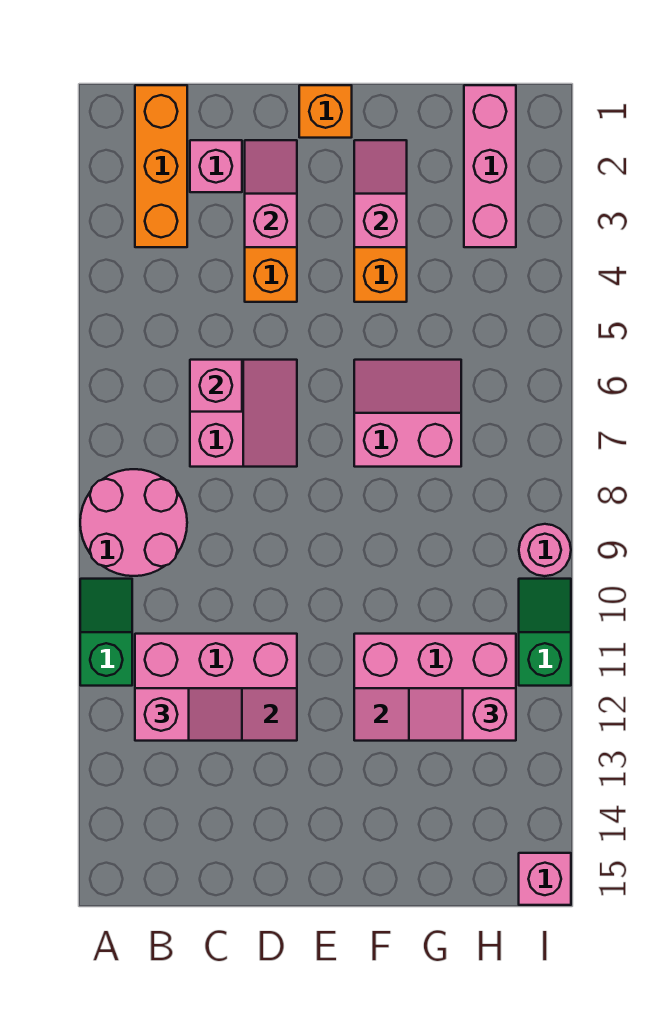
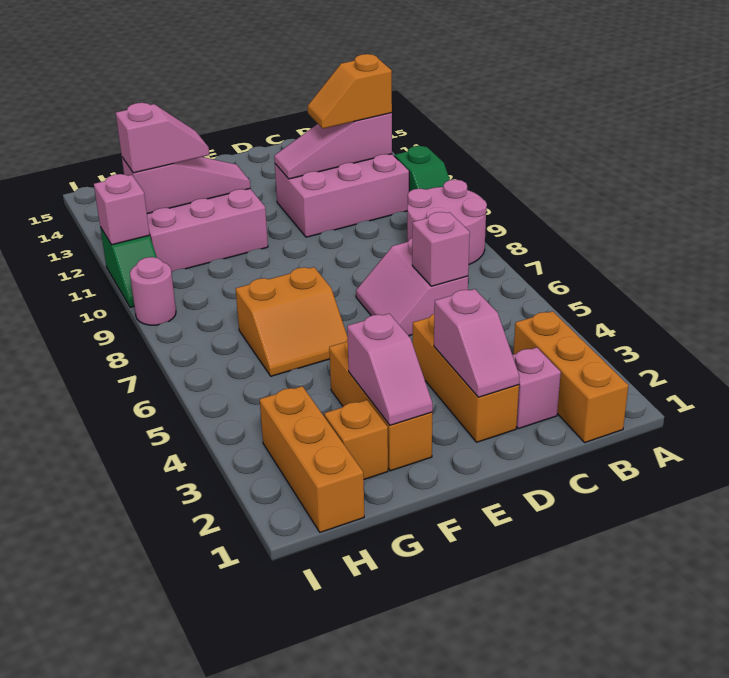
pink 1x2 slope [135,688,242,741] -> orange 1x2 slope [308,54,392,129]
orange 1x1 brick [299,85,352,138] -> orange 1x1 brick moved to [324,400,388,479]
pink 2x2 slope [354,360,461,467] -> orange 2x2 slope [236,267,348,376]
pink 1x3 brick [464,85,516,247] -> orange 1x3 brick [260,386,364,532]
pink 1x1 brick [519,853,571,905] -> pink 1x1 brick moved to [94,174,150,245]

